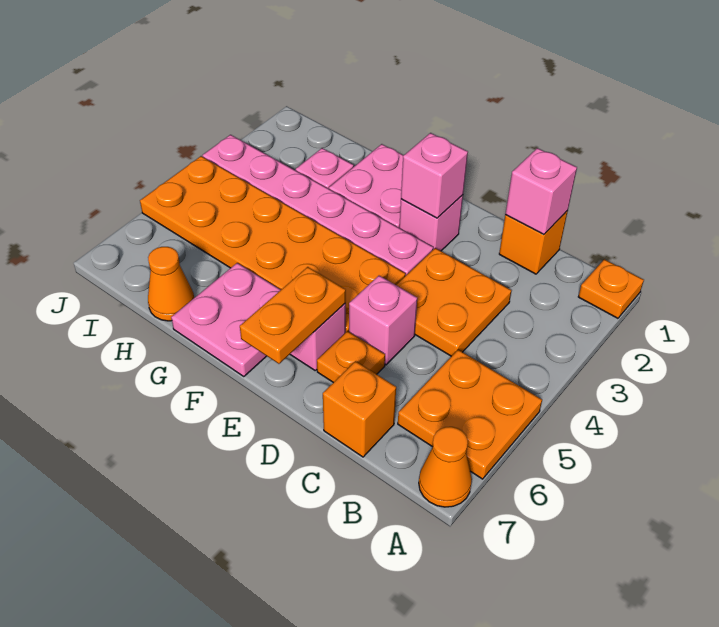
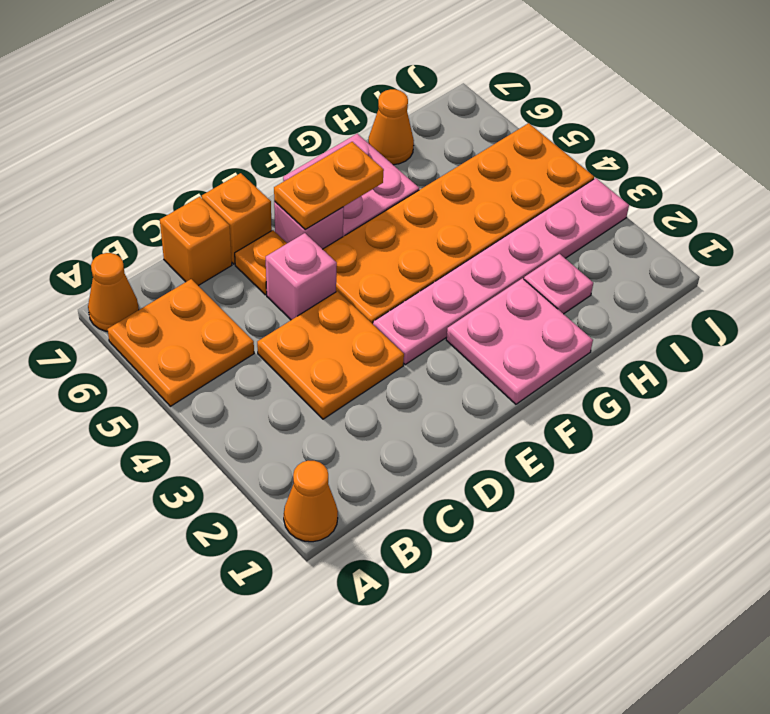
orange 1x1 plate [578,259,644,318] -> orange 1x1 cone [284,461,338,542]
orange 1x1 brick [499,211,568,274] -> orange 1x1 brick moved to [202,173,272,264]
pink 1x1 brick [505,148,577,234] -> none
pink 1x1 brick [399,195,463,251] -> none
pink 1x1 brick [401,133,468,218] -> none
orange 1x2 plate [240,267,346,364] -> orange 1x2 plate turned to [274,142,384,230]

